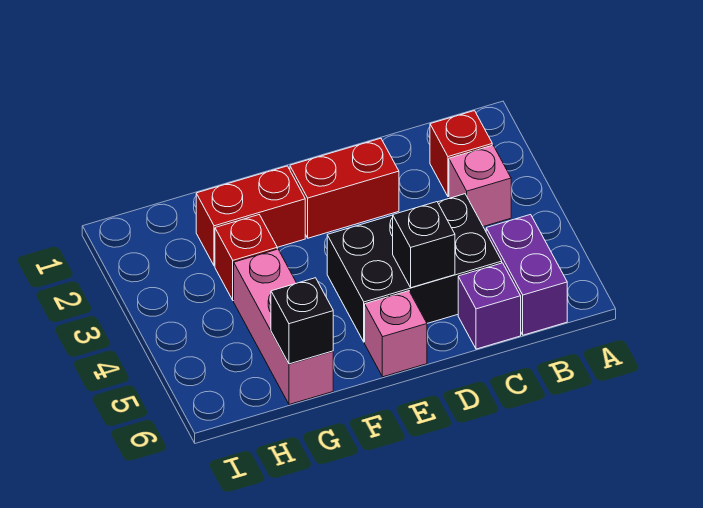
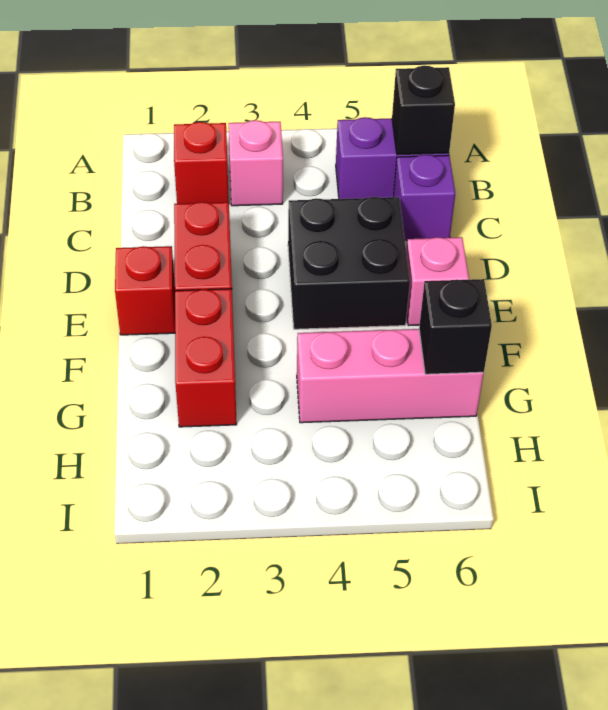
black 2x3 brick [327,194,502,342] -> black 2x2 brick [288,197,410,329]
black 1x1 brick [393,202,455,288] -> black 1x1 brick moved to [392,66,455,155]
red 1x1 brick [215,215,277,301] -> red 1x1 brick moved to [115,246,175,335]

